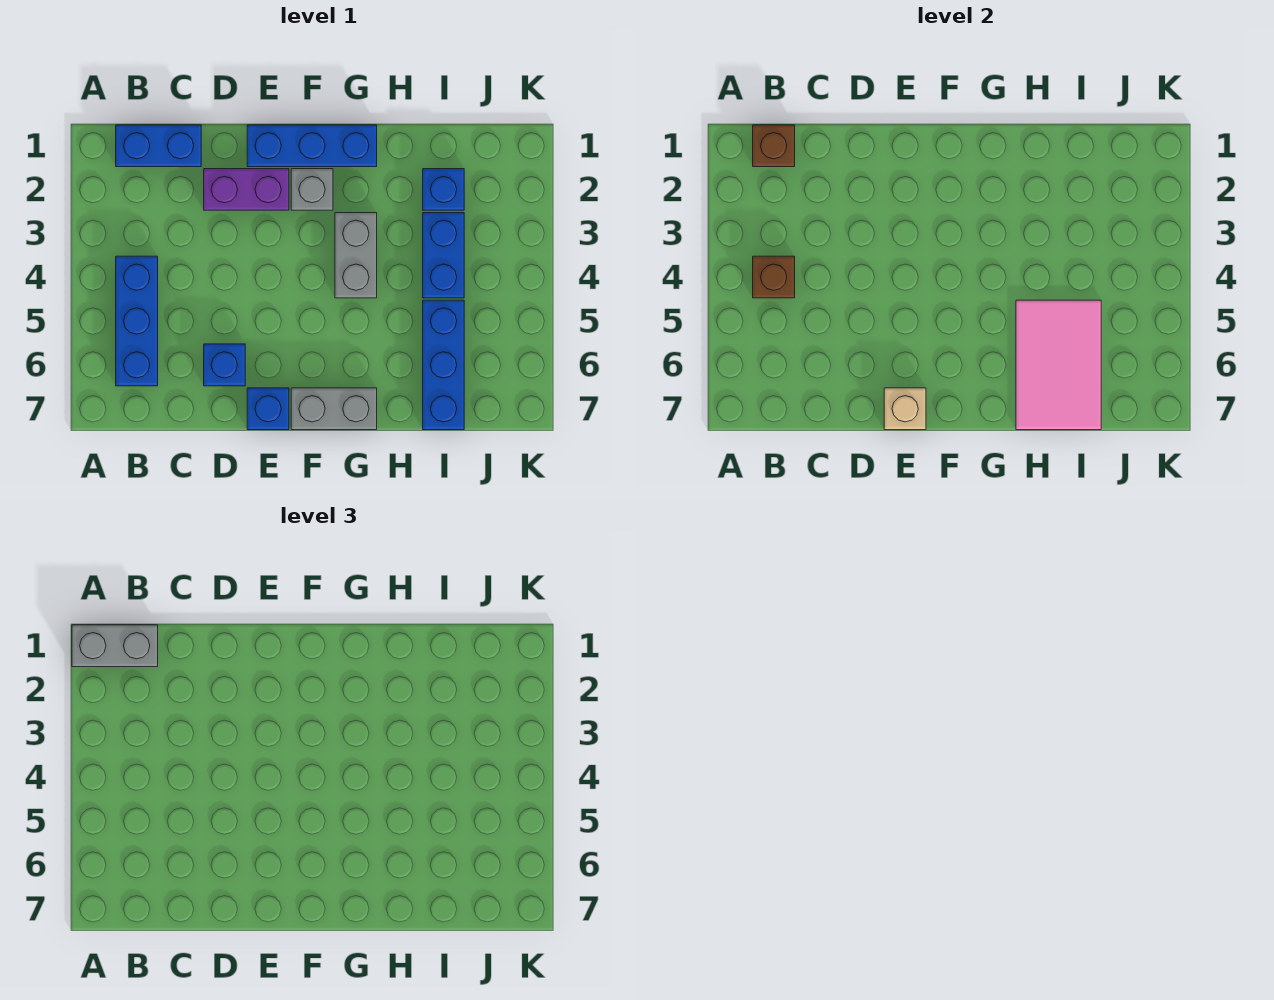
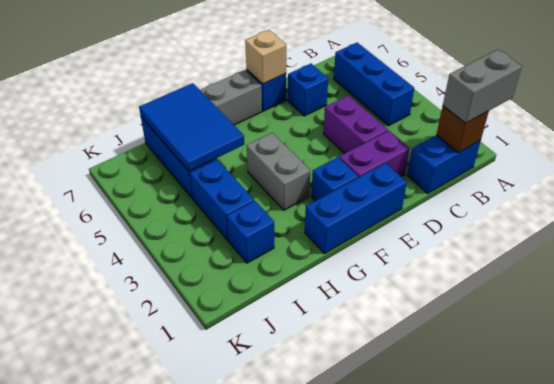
brown 1x1 brick [753,256,795,298] -> none
none -> purple 1x2 brick [323,96,388,154]
grey 1x1 brick [291,169,333,210] -> blue 1x1 brick [311,157,358,201]
pink 2x3 tile [1016,300,1101,430] -> blue 2x3 tile [139,83,244,171]

